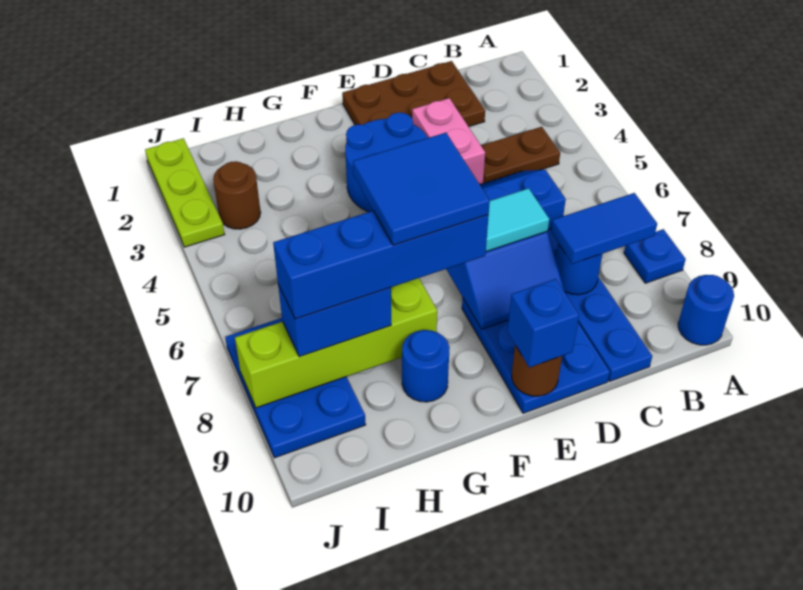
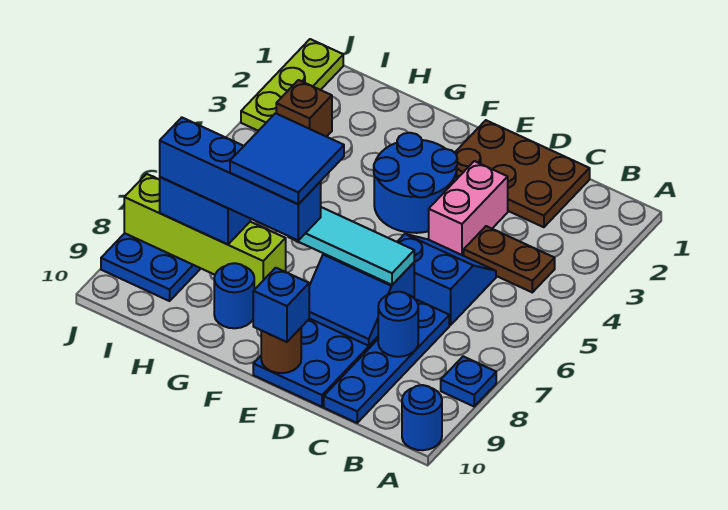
blue 1x2 tile [551,193,657,264] -> none
brown 1x1 round brick [213,161,261,229] -> brown 1x1 brick [276,80,332,137]

